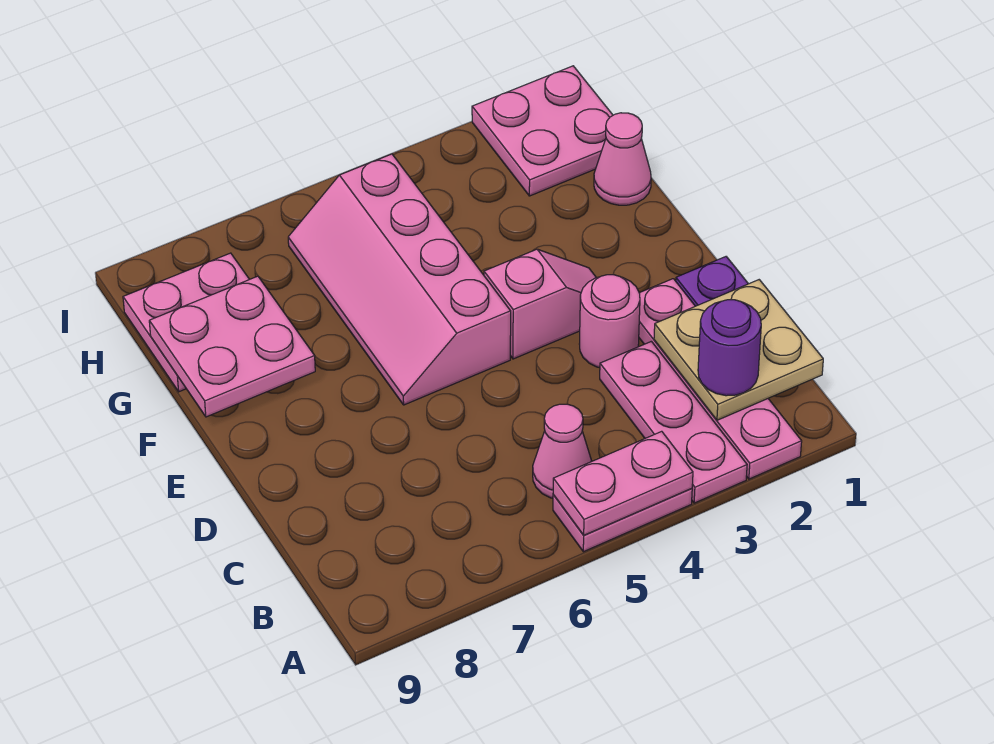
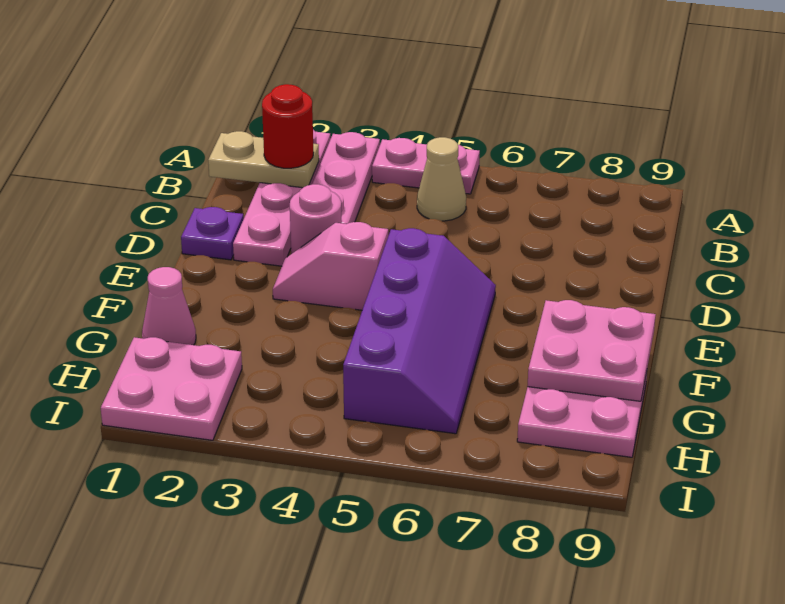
pink 1x2 plate [553,431,693,535] -> none
tan 2x2 plate [654,280,823,420] -> tan 1x2 plate [208,131,319,188]
purple 1x1 round brick [698,300,761,396] -> red 1x1 round brick [262,84,314,168]
pink 1x1 cone [533,404,592,498] -> tan 1x1 cone [417,137,466,221]
pink 2x4 slope [288,154,511,405] -> purple 2x4 slope [343,228,496,434]

